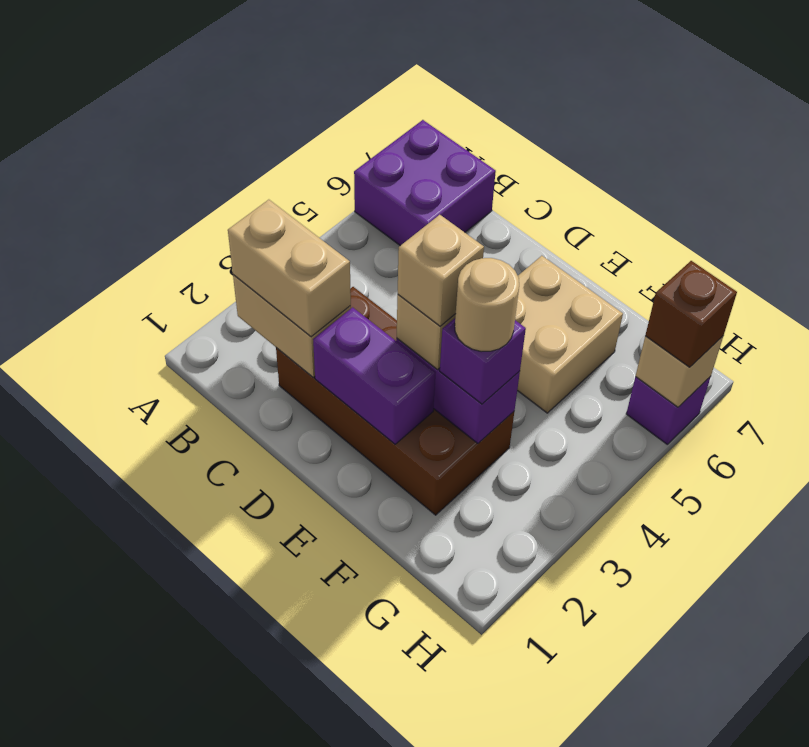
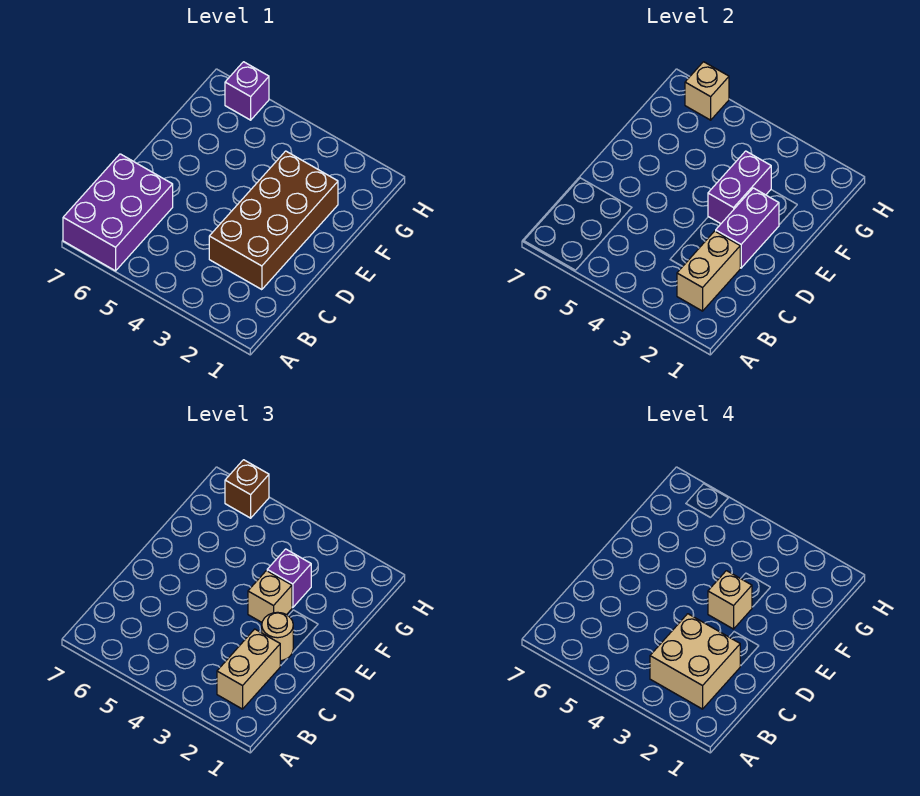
purple 2x2 brick [354,120,496,246] -> purple 2x3 brick [63,154,173,271]
tan 2x2 brick [515,256,623,413] -> tan 2x2 brick moved to [650,614,740,709]
tan 1x1 round brick [455,258,519,352] -> tan 1x1 round brick moved to [262,612,293,661]

